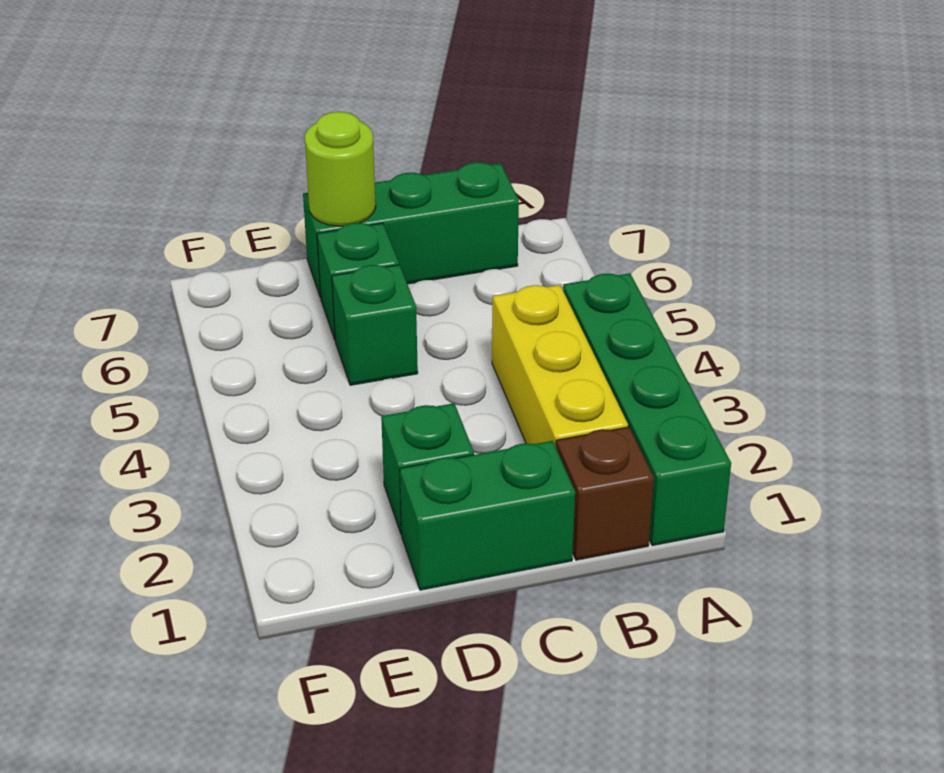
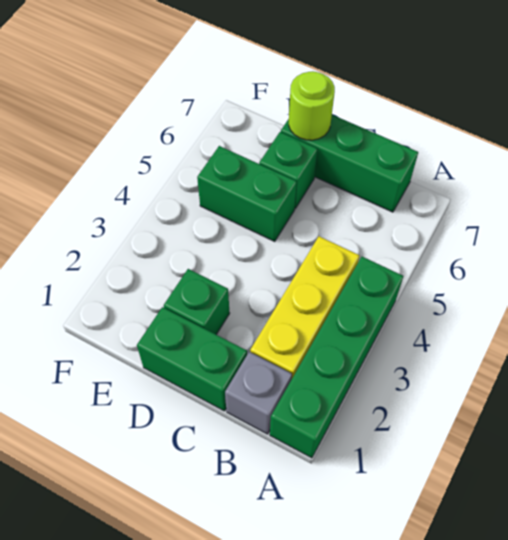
brown 1x1 brick [556,427,654,560] -> grey 1x1 brick [225,352,292,434]
green 1x1 brick [332,265,418,385] -> green 1x2 brick [197,146,297,241]

